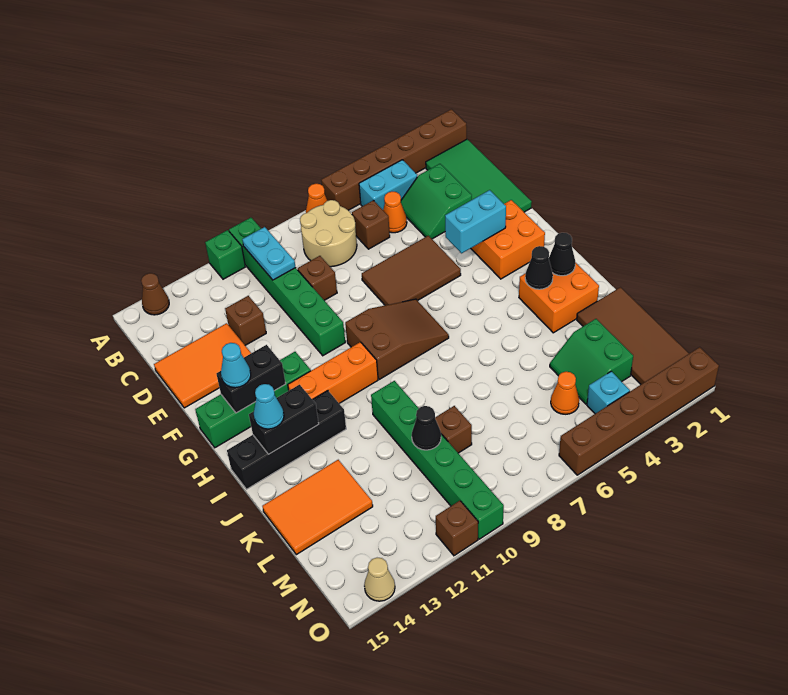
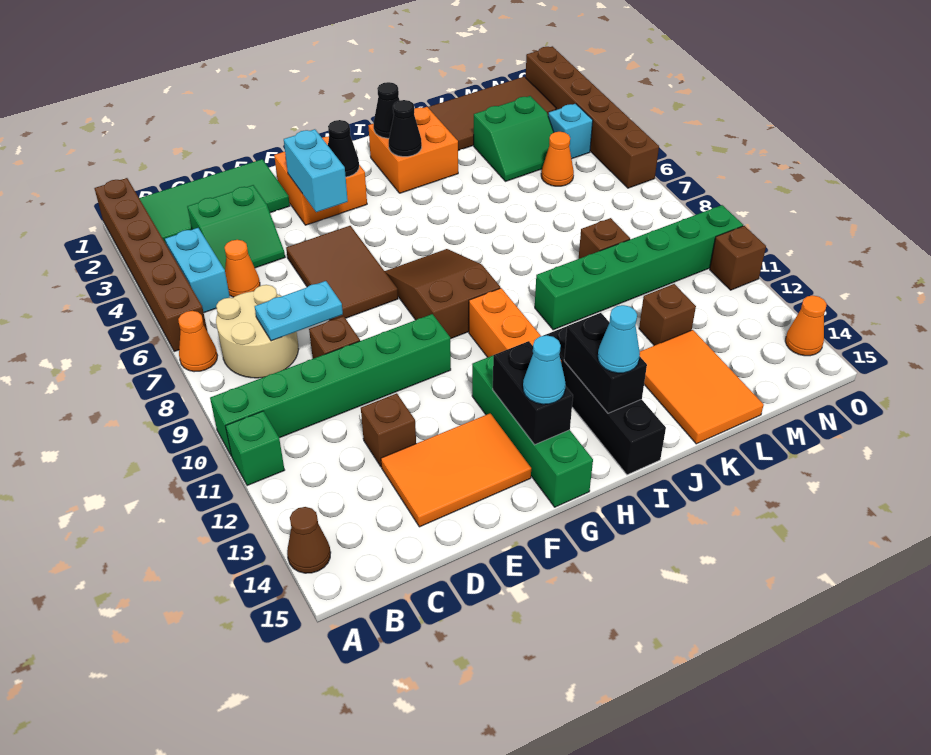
cyan 1x2 plate [242,227,296,280] -> cyan 1x2 plate moved to [255,281,343,341]
brown 1x1 brick [352,200,390,249] -> brown 1x1 brick moved to [639,284,696,346]
orange 2x3 tile [154,323,251,408] -> orange 2x3 tile turned to [381,413,531,527]
black 1x1 cone [412,406,441,450] -> black 1x1 cone moved to [328,120,359,177]
tan 1x1 cone [364,558,395,601] -> orange 1x1 cone [785,295,827,356]

